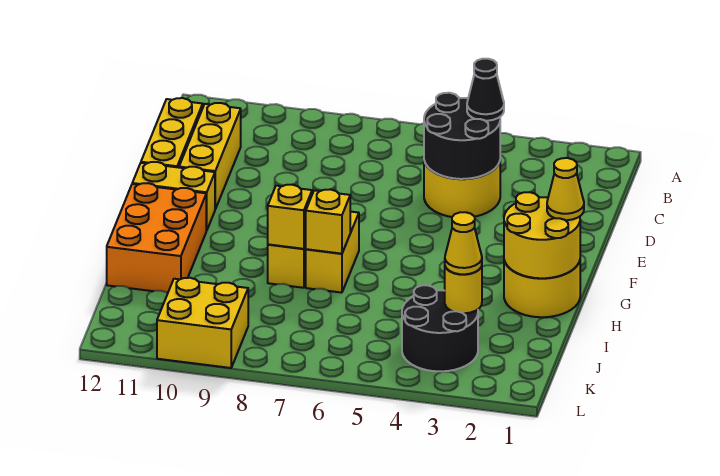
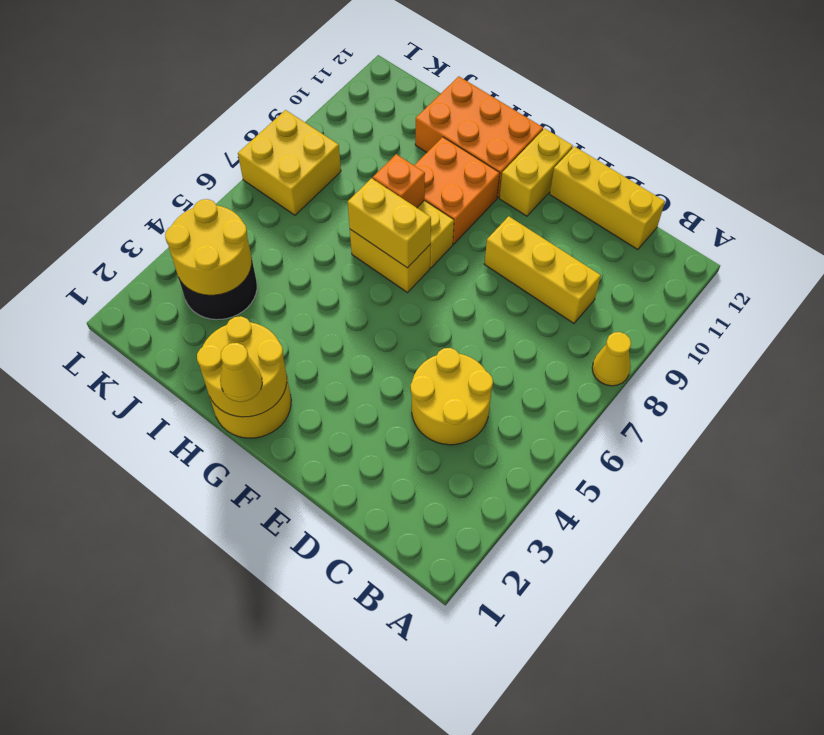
black 2x2 round brick [424,93,500,179] -> none
black 1x1 cone [467,59,504,121] -> none
yellow 1x3 brick [179,103,241,209] -> yellow 1x3 brick moved to [485,216,601,323]
none -> orange 2x2 brick [414,137,500,244]
yellow 1x1 brick [305,189,350,254] -> yellow 1x2 brick [348,178,431,268]
yellow 1x1 brick [268,185,312,249] -> orange 1x1 brick [373,154,425,208]
yellow 1x1 round brick [445,266,482,313] -> yellow 2x2 round brick [165,199,252,295]
yellow 1x1 cone [445,212,482,274] -> yellow 1x1 cone moved to [592,332,631,386]
yellow 2x2 brick [157,278,248,368] -> yellow 2x2 brick moved to [238,110,341,215]

